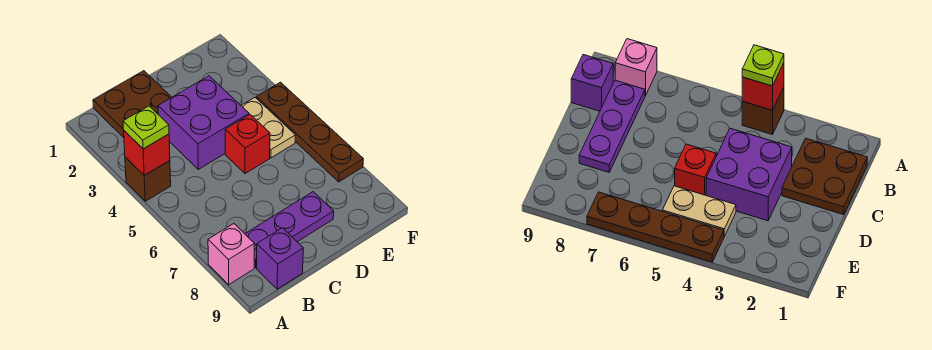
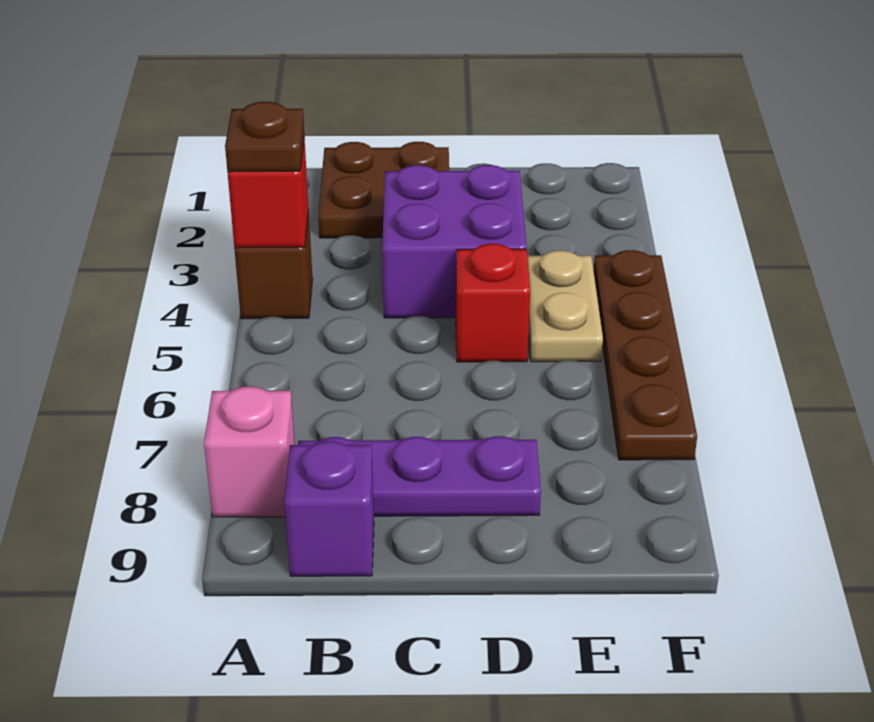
lime 1x1 plate [123,106,169,149] -> brown 1x1 plate [225,102,304,172]

